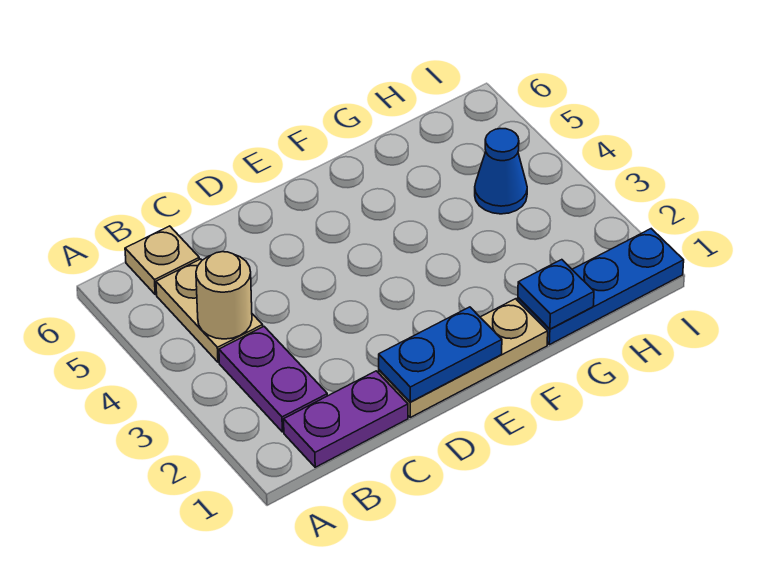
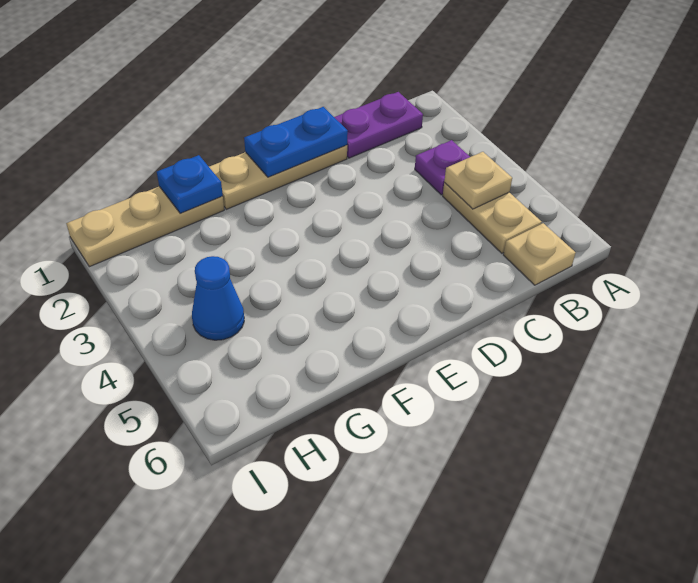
purple 1x2 plate [219,327,327,432] -> purple 1x1 plate [415,140,470,195]
tan 1x1 round brick [196,252,252,339] -> tan 1x1 plate [444,152,512,209]
blue 1x3 plate [518,229,684,345] -> tan 1x3 plate [66,187,224,267]

